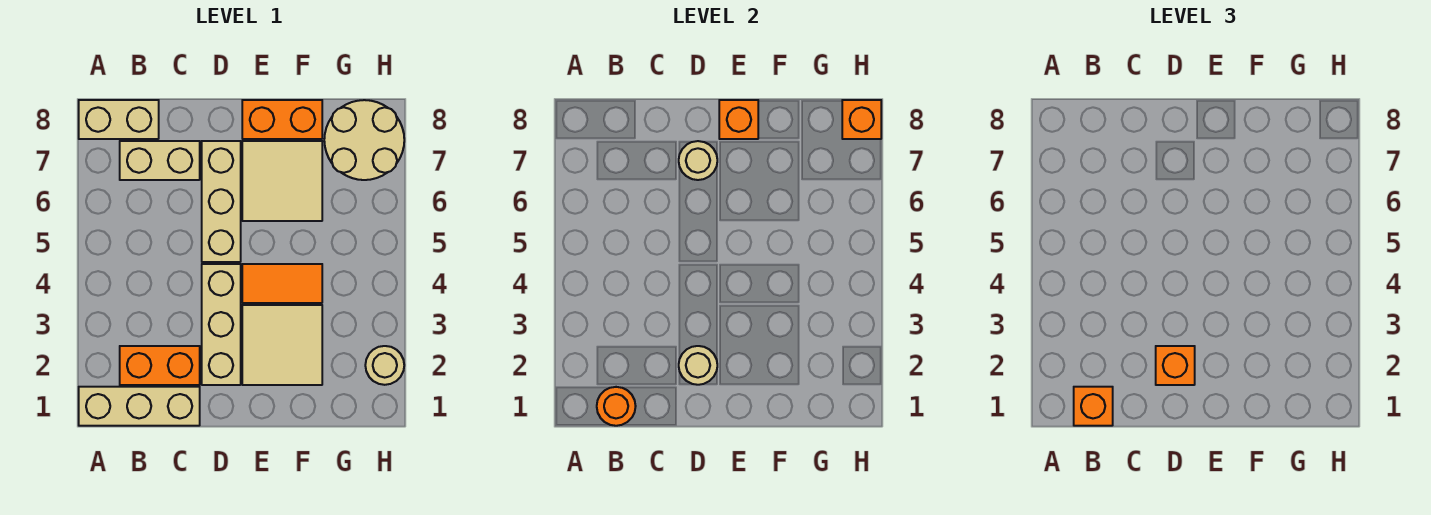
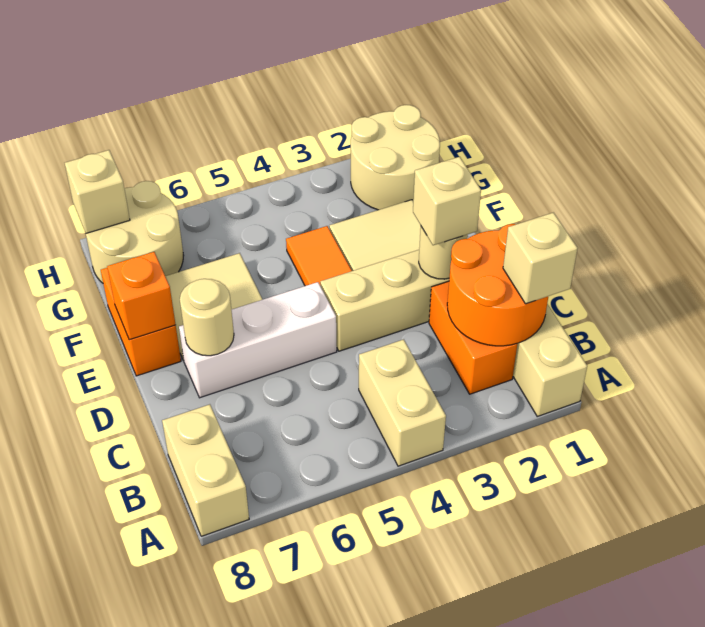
orange 1x1 round brick [597,387,636,426] -> orange 2x2 round brick [447,224,548,346]
orange 1x1 brick [1074,387,1113,426] -> tan 1x1 brick [503,213,578,304]
tan 1x2 brick [120,141,200,180] -> tan 1x2 brick moved to [359,339,446,466]
orange 1x1 brick [1156,346,1195,385] -> tan 1x1 brick [413,157,481,245]
tan 1x3 brick [202,141,241,262] -> white 1x3 brick [179,282,337,398]
tan 1x1 round brick [365,346,404,385] -> tan 2x2 round brick [351,105,440,210]
orange 1x1 brick [842,100,881,139] -> tan 1x1 brick [65,150,130,233]

